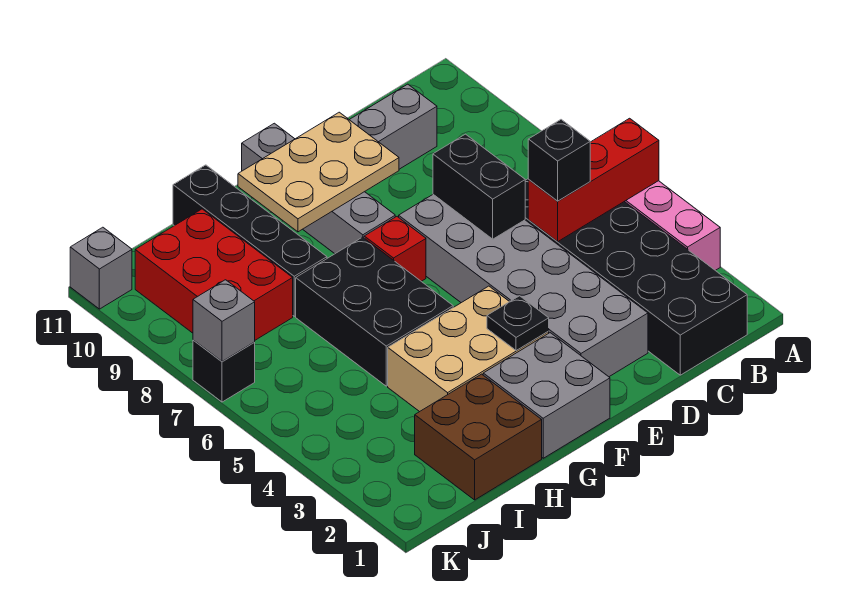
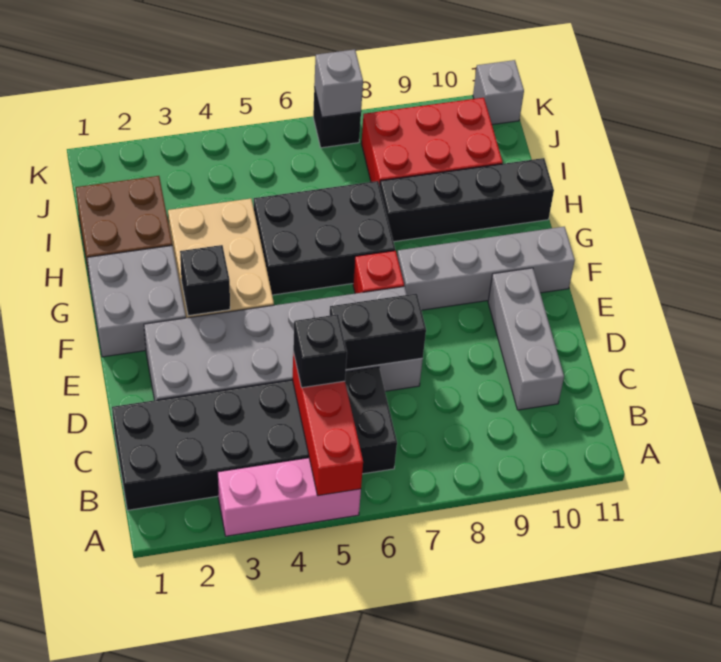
tan 2x3 plate [238,112,399,232] -> none
black 1x1 plate [487,296,549,351] -> black 1x1 brick [180,245,230,316]

